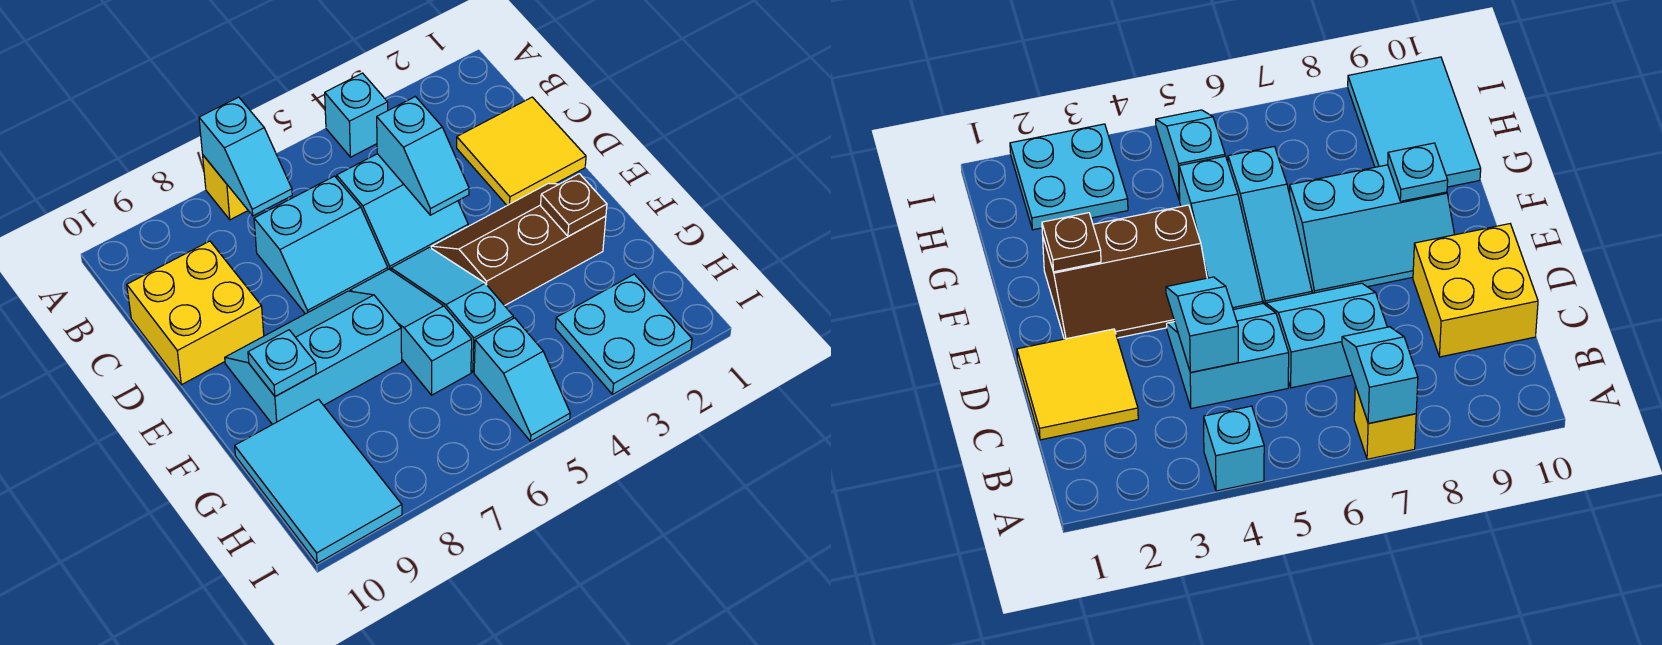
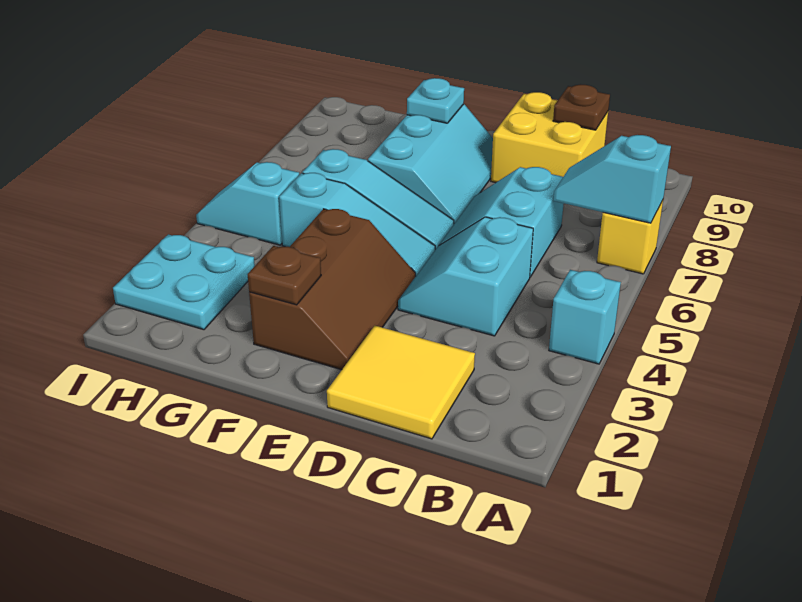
cyan 1x2 slope [377,97,469,215] -> none
none -> brown 1x1 plate [553,85,610,130]
cyan 2x3 tile [235,399,402,563] -> none

